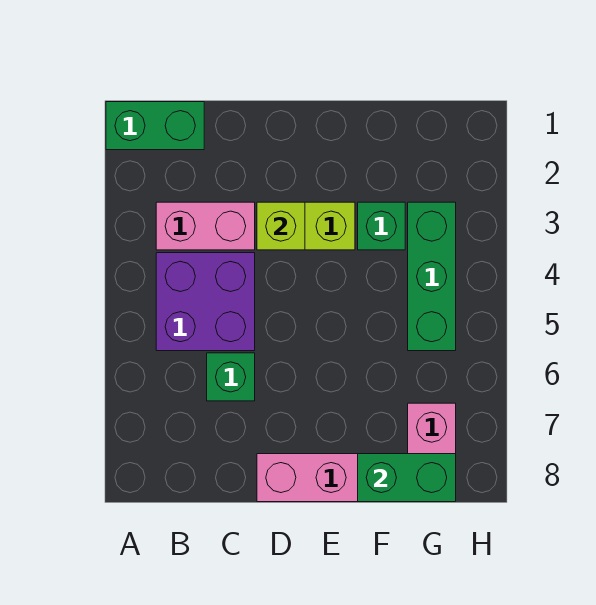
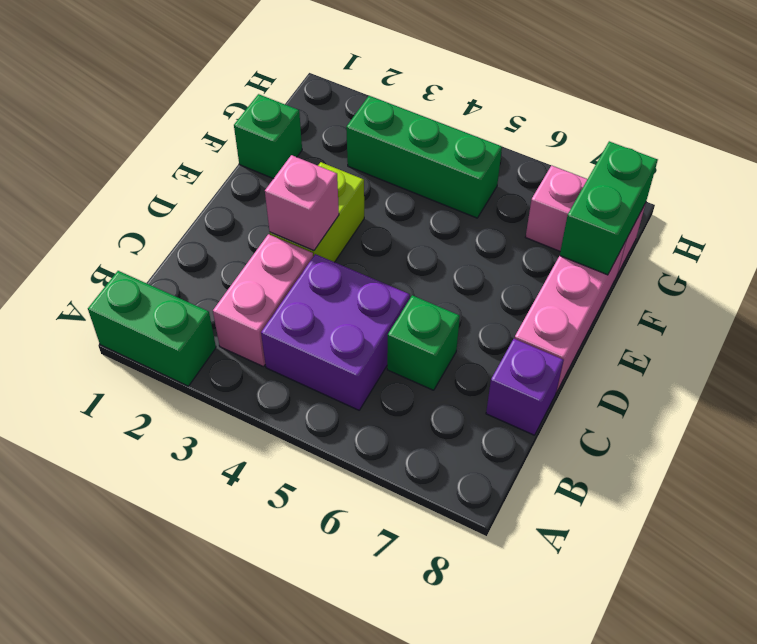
green 1x2 brick [106,102,204,150] -> green 1x2 brick turned to [88,271,216,386]
none -> purple 1x1 brick [486,339,563,435]
lime 1x1 brick [257,202,305,250] -> pink 1x1 brick [265,155,339,251]
green 1x1 brick [358,202,405,250] -> green 1x1 brick moved to [234,94,302,179]

